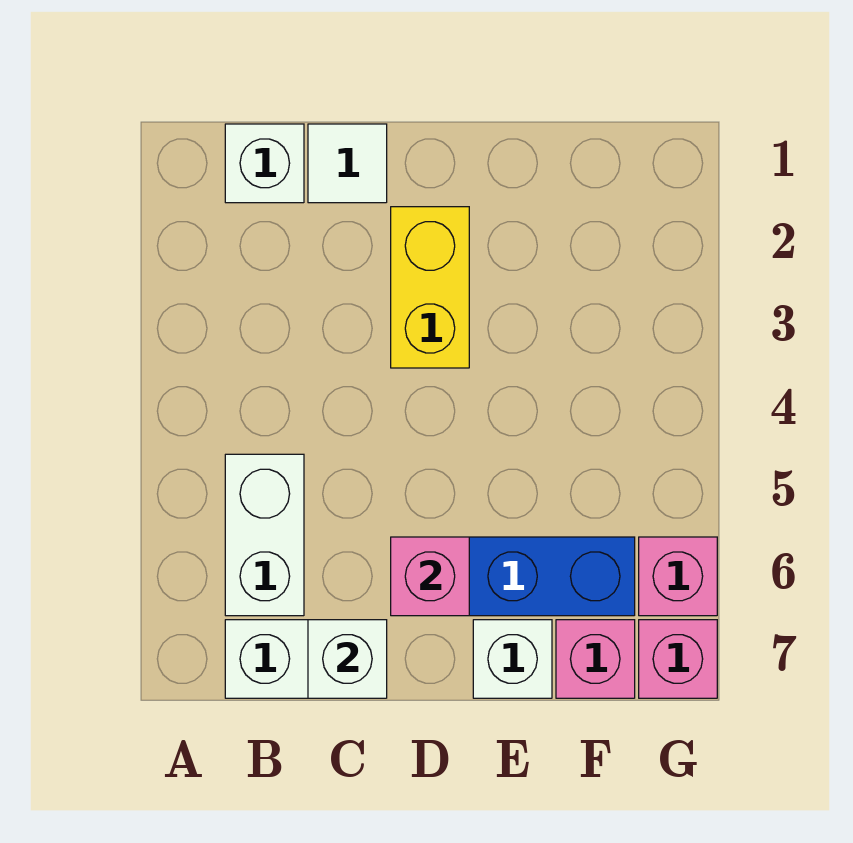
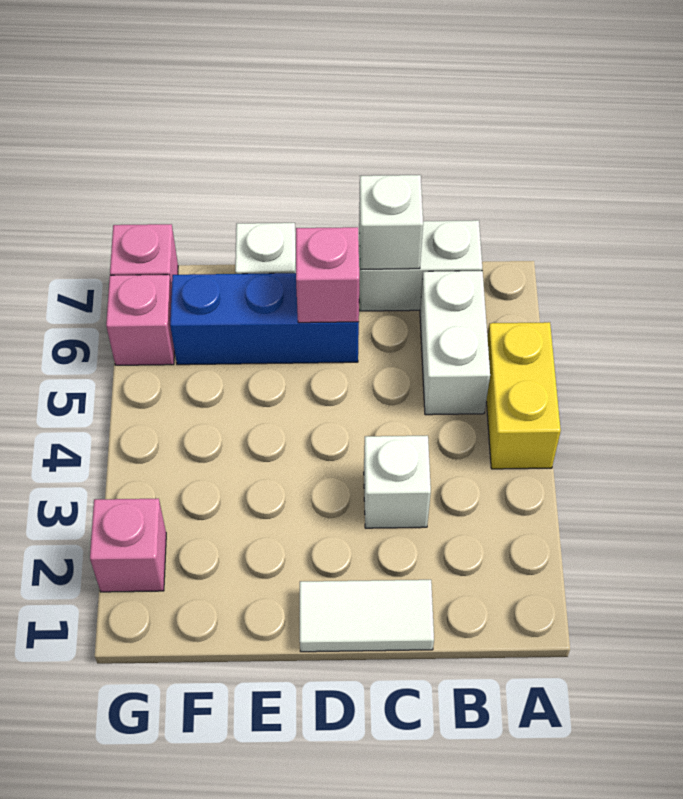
white 1x1 brick [225,124,304,203] -> white 1x1 brick moved to [364,436,431,528]
white 1x1 tile [308,124,387,203] -> white 1x2 tile [300,580,434,652]
yellow 1x2 brick [391,207,469,368] -> yellow 1x2 brick moved to [486,322,561,469]
pink 1x1 brick [556,620,635,698] -> pink 1x1 brick moved to [90,499,166,592]

